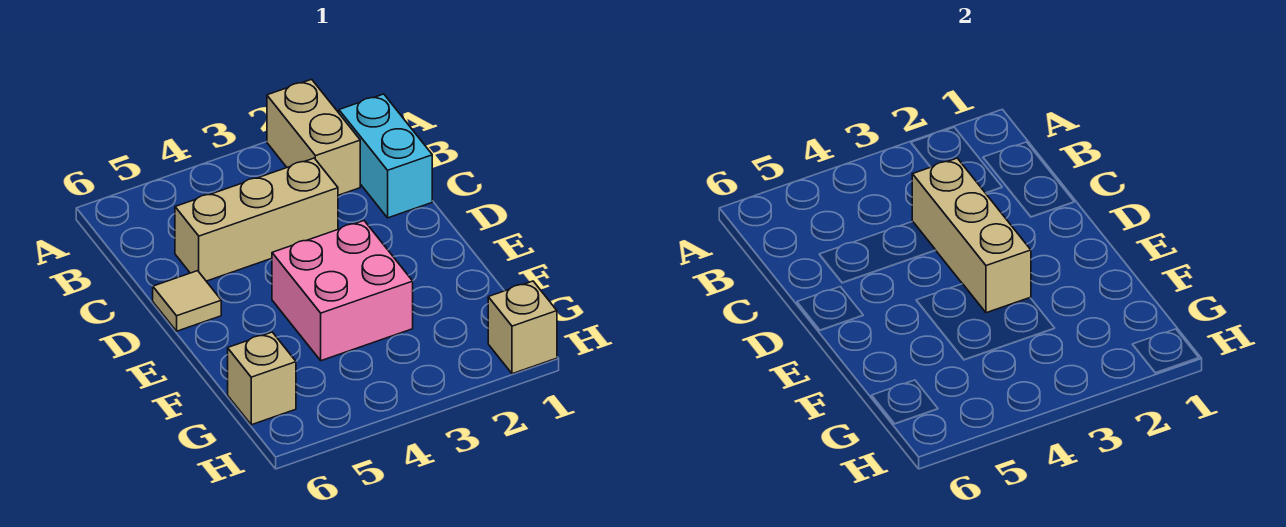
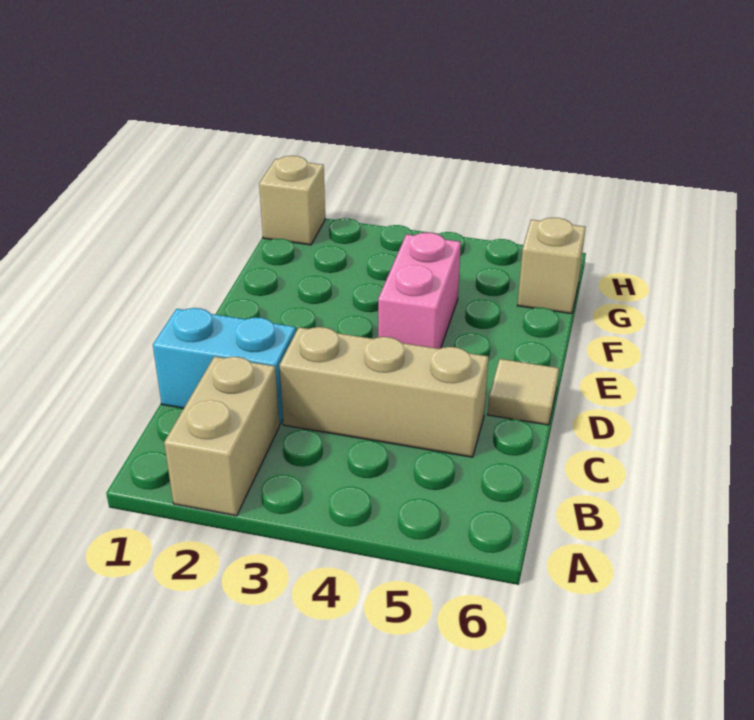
cyan 1x2 brick [339,94,432,218] -> cyan 1x2 brick turned to [153,308,296,425]
tan 1x3 brick [912,158,1031,313] -> none
pink 2x2 brick [272,221,413,361] -> pink 1x2 brick [378,232,461,349]

